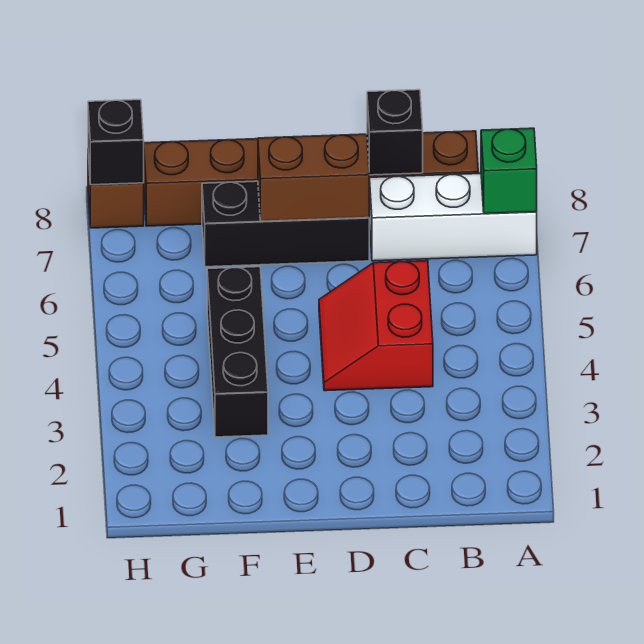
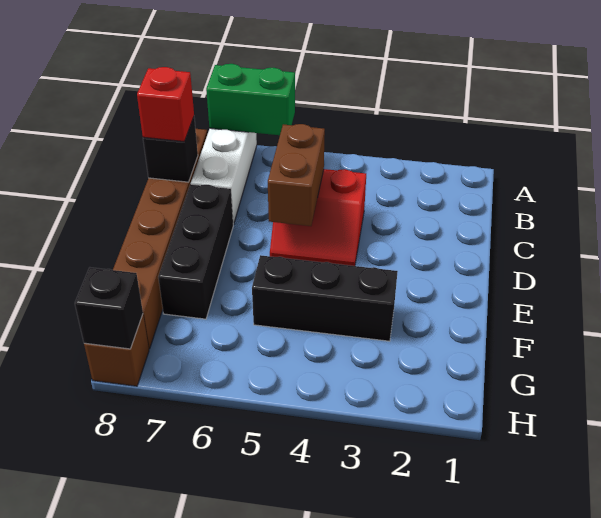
green 1x1 brick [481,128,537,214] -> green 1x2 brick [206,64,295,135]
none -> red 1x1 brick [137,67,194,142]
brown 1x2 brick [258,134,369,221] -> brown 1x2 brick moved to [268,124,325,226]

